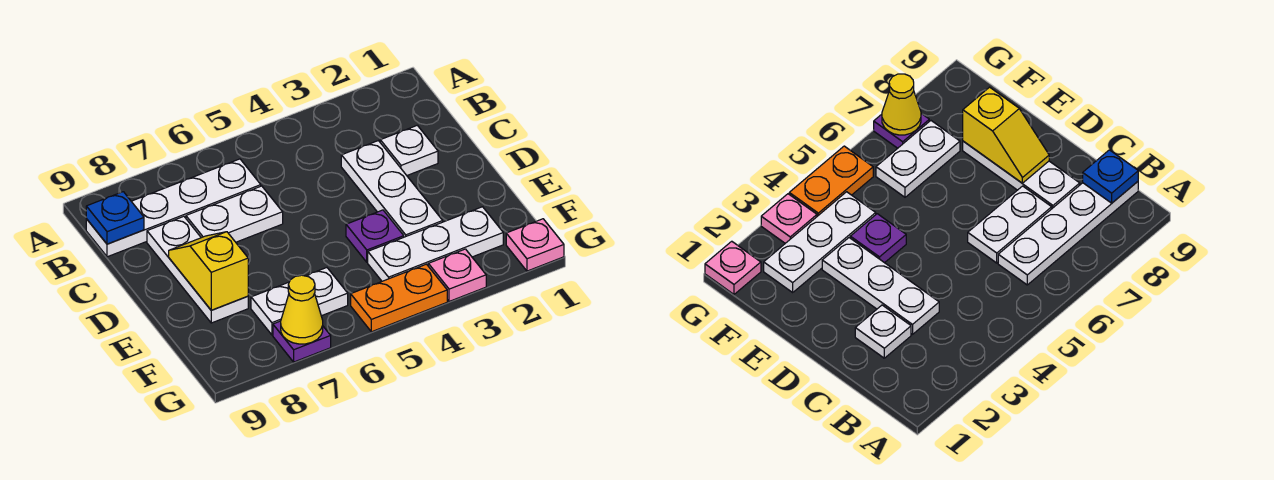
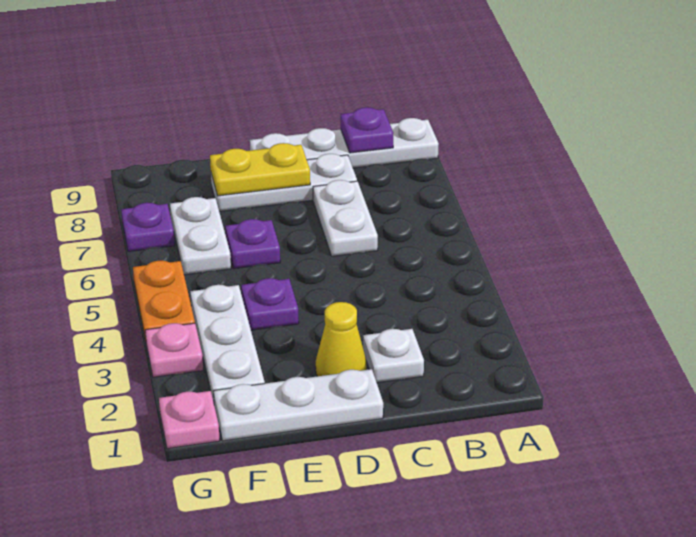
white 1x4 plate [86,159,261,257] -> white 1x4 plate turned to [250,118,439,168]
blue 1x1 plate [86,192,144,244] -> purple 1x1 plate [341,107,393,153]
white 1x3 plate [341,141,443,237] -> white 1x3 plate moved to [213,369,383,441]
yellow 1x2 slope [169,232,248,310] -> yellow 1x2 plate [210,143,310,196]
none -> purple 1x1 plate [225,219,280,269]
yellow 1x1 cone [281,275,323,344] -> yellow 1x1 cone moved to [316,302,366,376]

